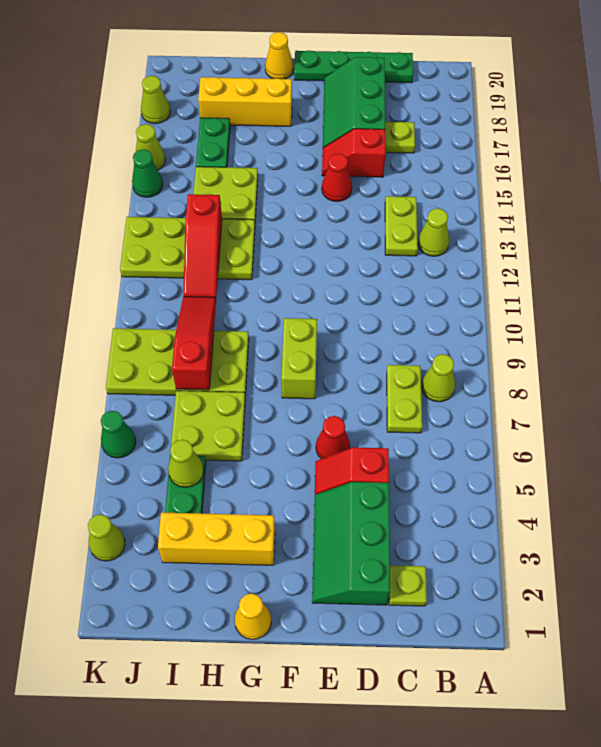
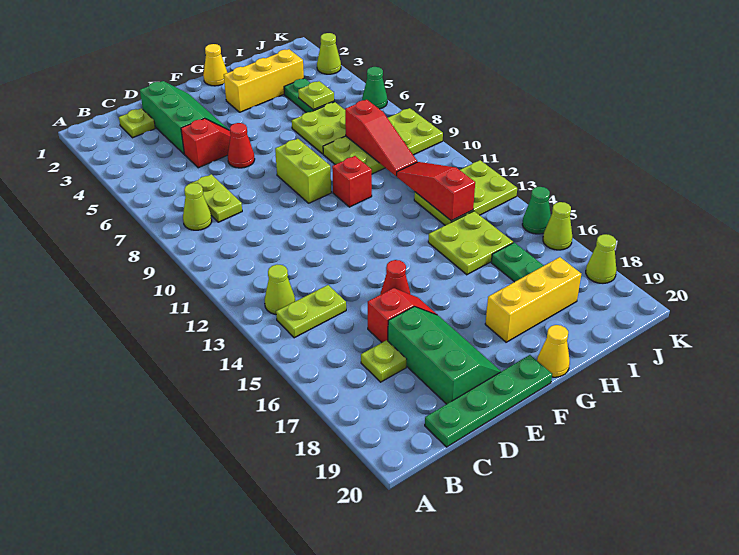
lime 1x2 plate [385,196,418,256] -> lime 1x2 plate turned to [276,285,346,338]
none -> red 1x1 brick [332,156,372,207]
lime 2x4 plate [120,217,255,280] -> lime 2x3 plate [414,160,517,225]
lime 1x1 cone [168,440,204,487] -> lime 1x1 plate [298,81,334,110]

